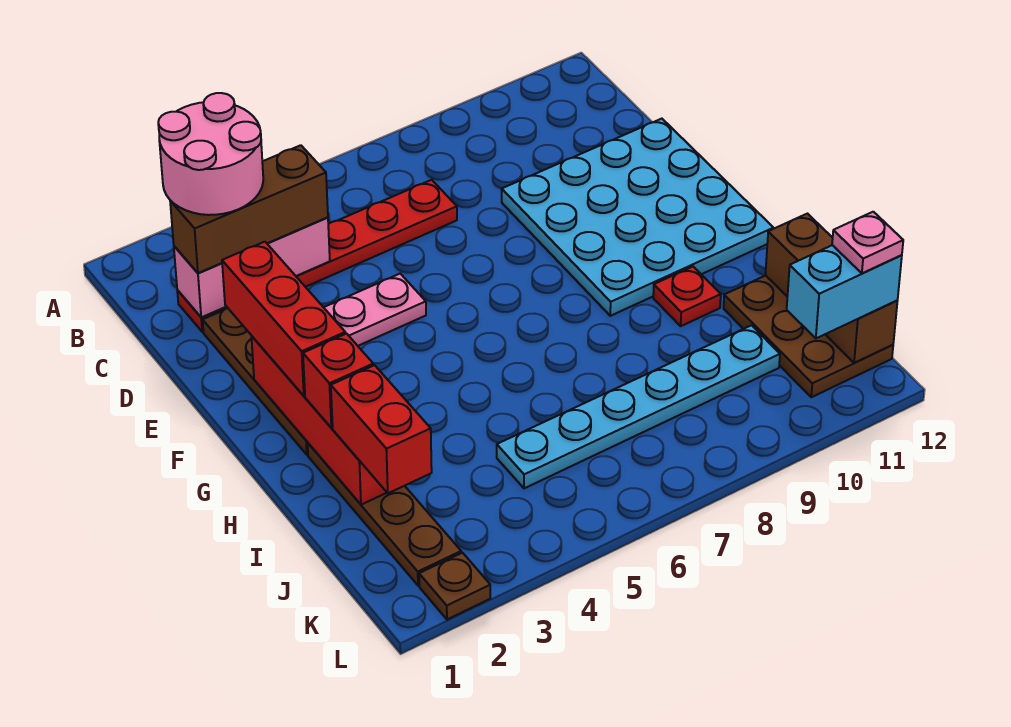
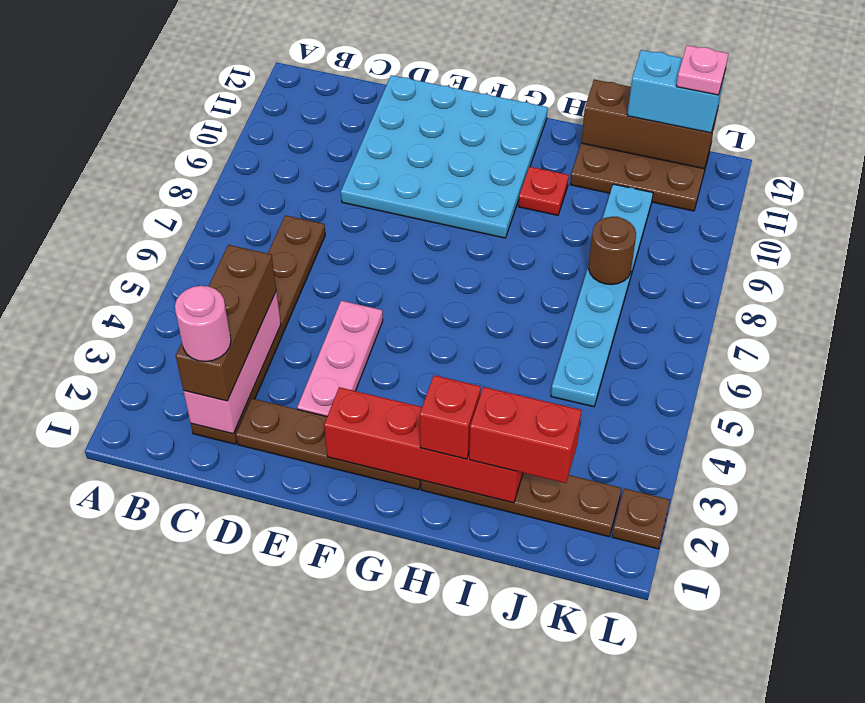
pink 2x2 round brick [158,93,263,215] -> pink 1x1 round brick [175,286,231,362]
red 1x6 plate [177,180,457,332] -> brown 1x6 plate [191,215,325,444]
red 1x3 brick [222,242,345,396] -> none
none -> brown 1x1 round brick [588,217,636,285]
cyan 1x2 brick [787,245,902,338] -> cyan 1x2 brick turned to [627,50,725,133]

